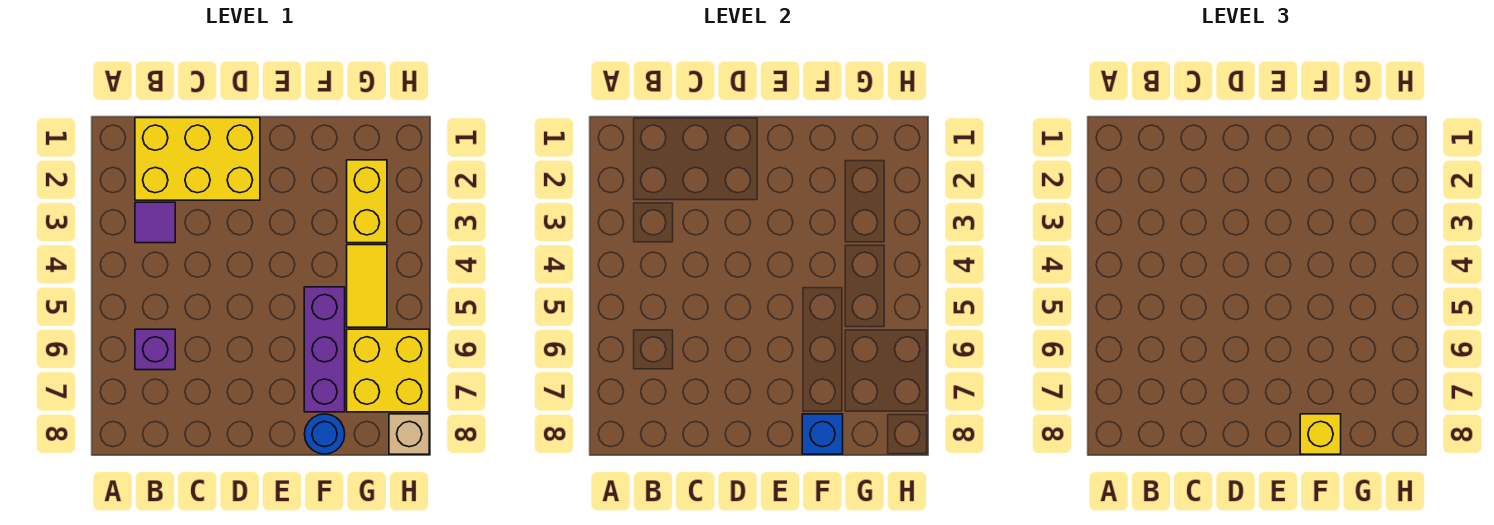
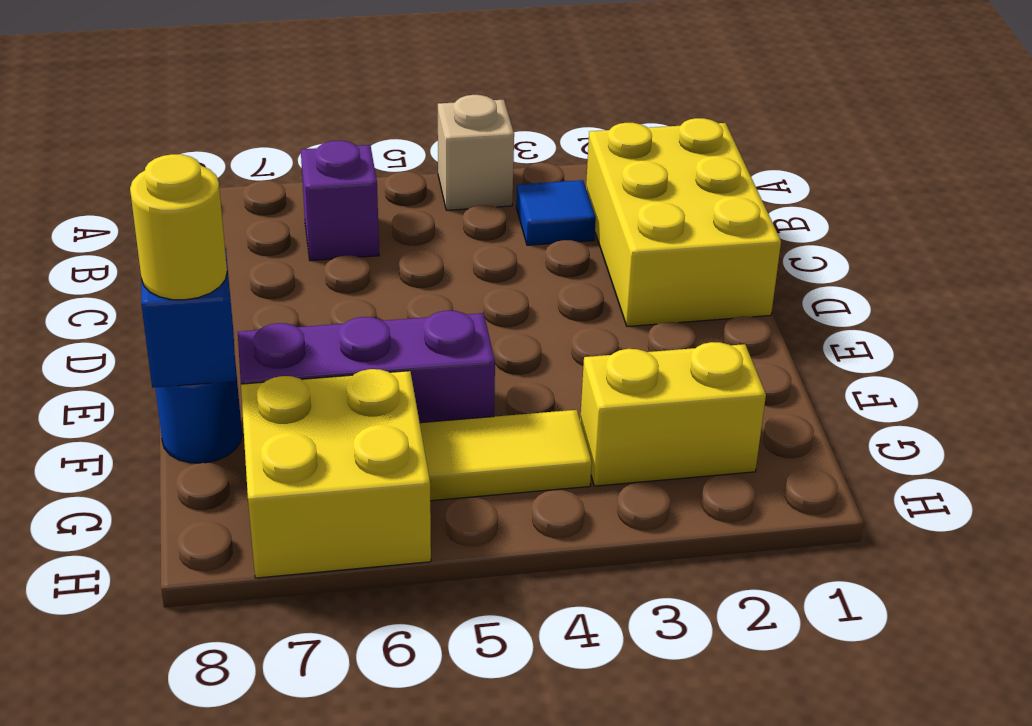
purple 1x1 tile [135,202,175,243] -> blue 1x1 tile [516,180,596,245]
yellow 1x1 brick [1300,414,1341,454] -> yellow 1x1 round brick [130,154,227,300]
tan 1x1 brick [389,414,429,454] -> tan 1x1 brick moved to [438,95,514,210]

